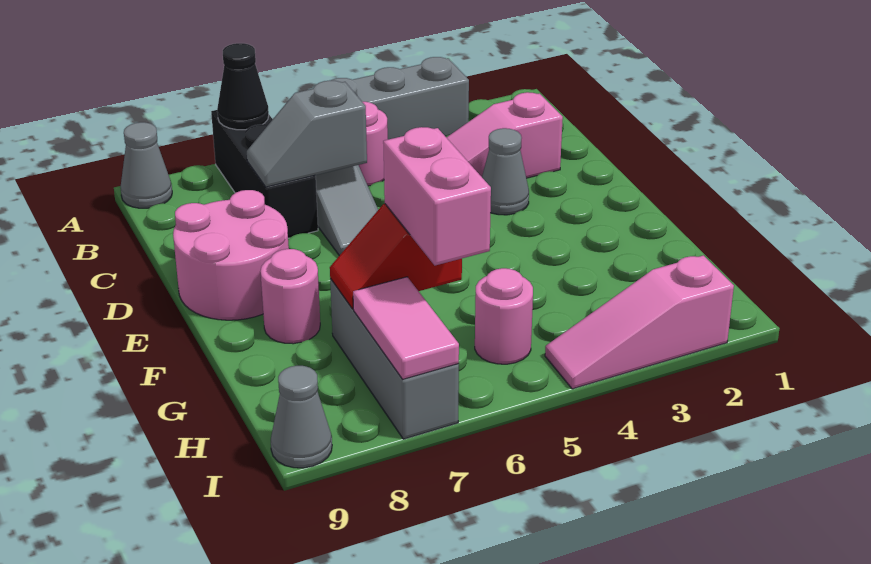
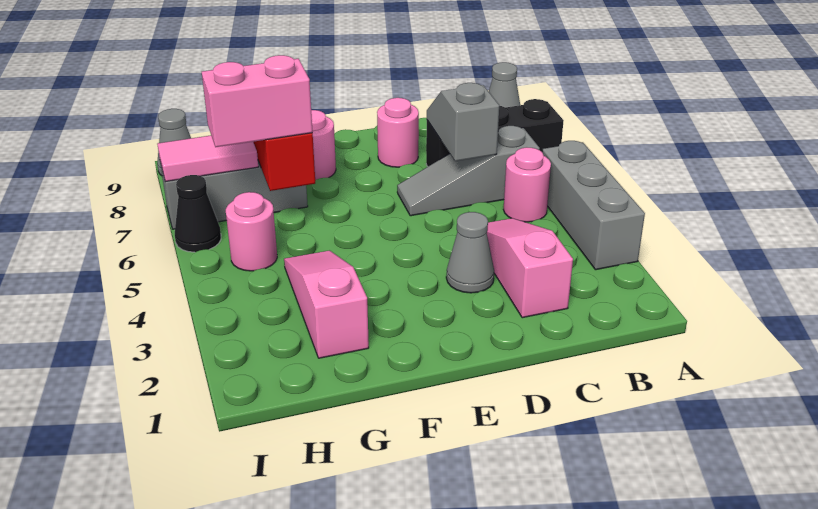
black 1x1 cone [217,43,269,130] -> black 1x1 cone moved to [175,175,221,252]
pink 2x2 round brick [173,190,289,320] -> pink 1x1 round brick [377,98,419,167]
pink 1x3 slope [545,255,734,389] -> pink 1x3 slope moved to [284,251,369,358]

